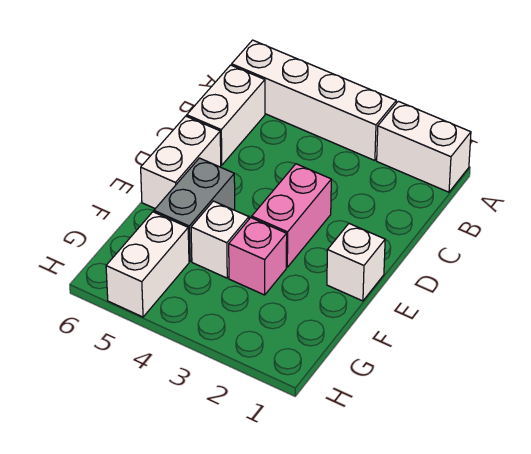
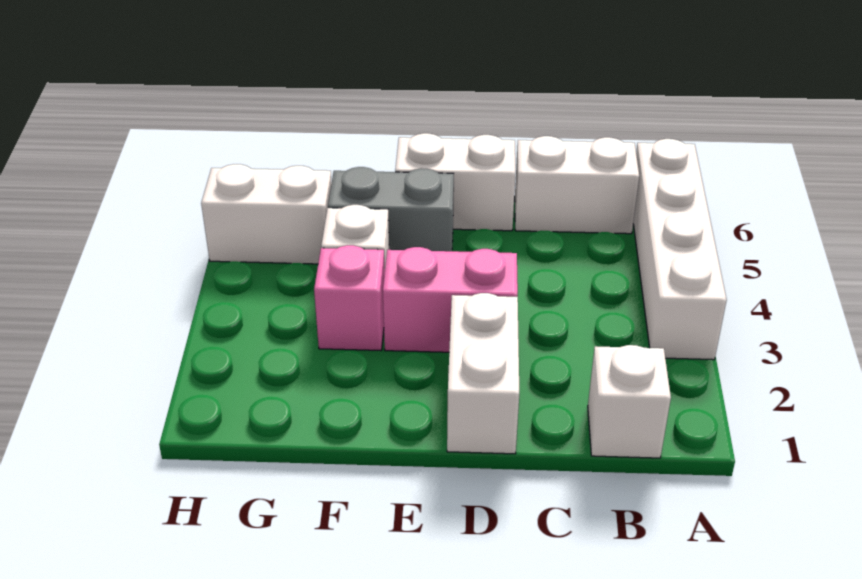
white 1x2 brick [377,101,471,192] -> white 1x2 brick moved to [447,293,519,454]
white 1x1 brick [327,224,385,301] -> white 1x1 brick moved to [588,345,671,458]

